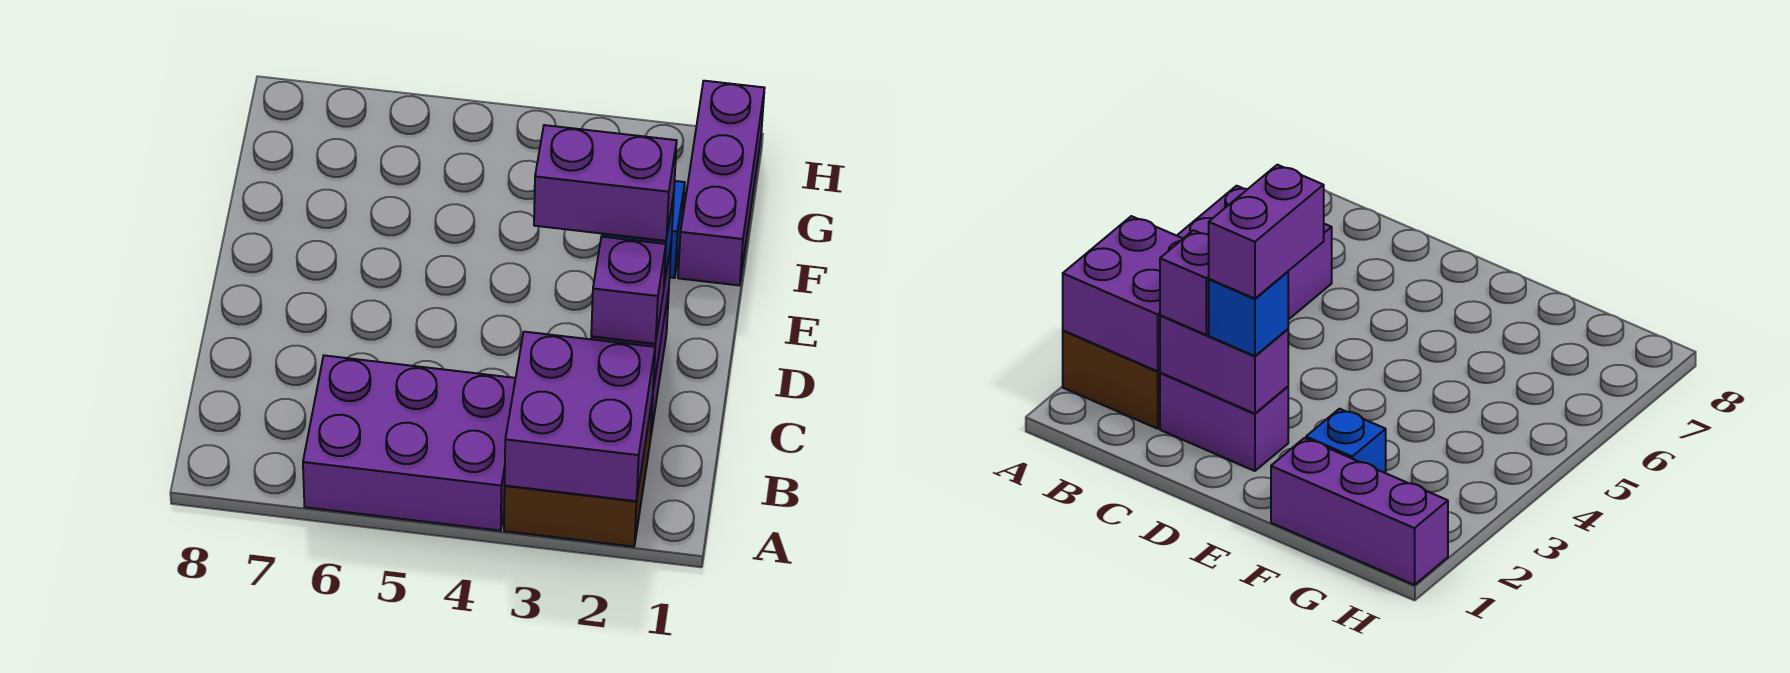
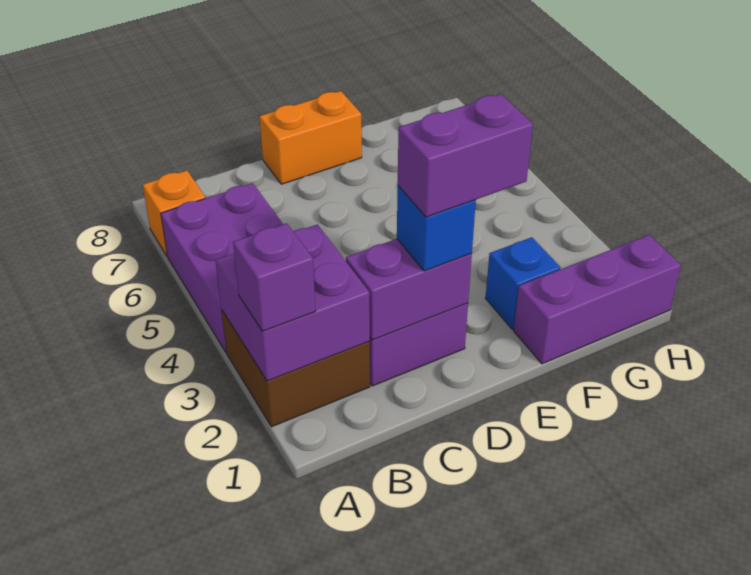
none -> orange 1x1 brick [143,170,205,257]
purple 1x1 brick [591,237,666,344] -> purple 1x1 brick moved to [233,223,315,331]
purple 1x2 brick [534,125,677,241] -> purple 1x2 brick turned to [398,94,533,217]
none -> orange 1x2 brick [259,91,362,184]

